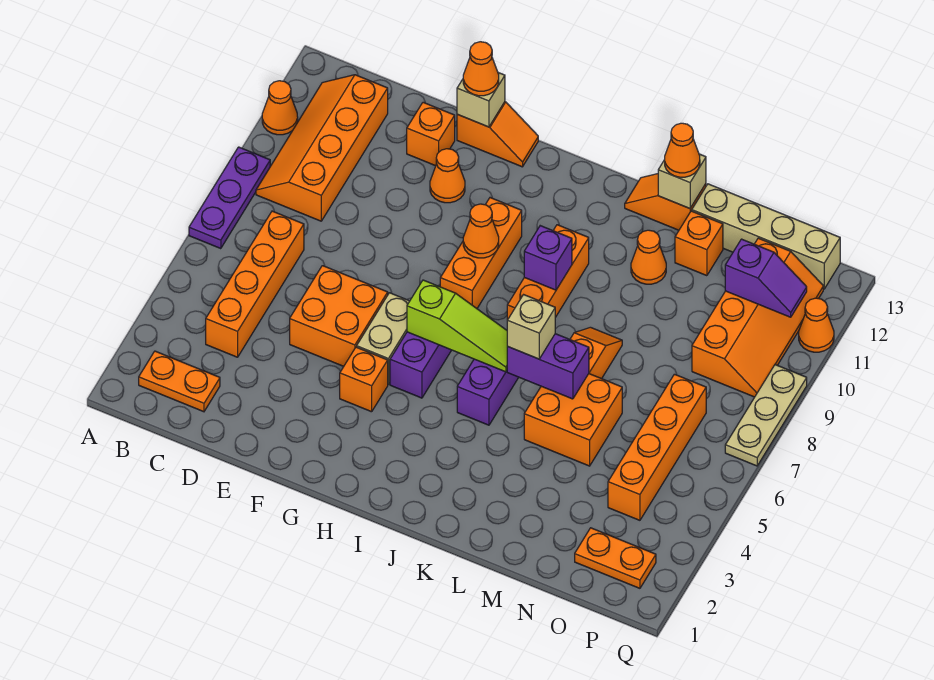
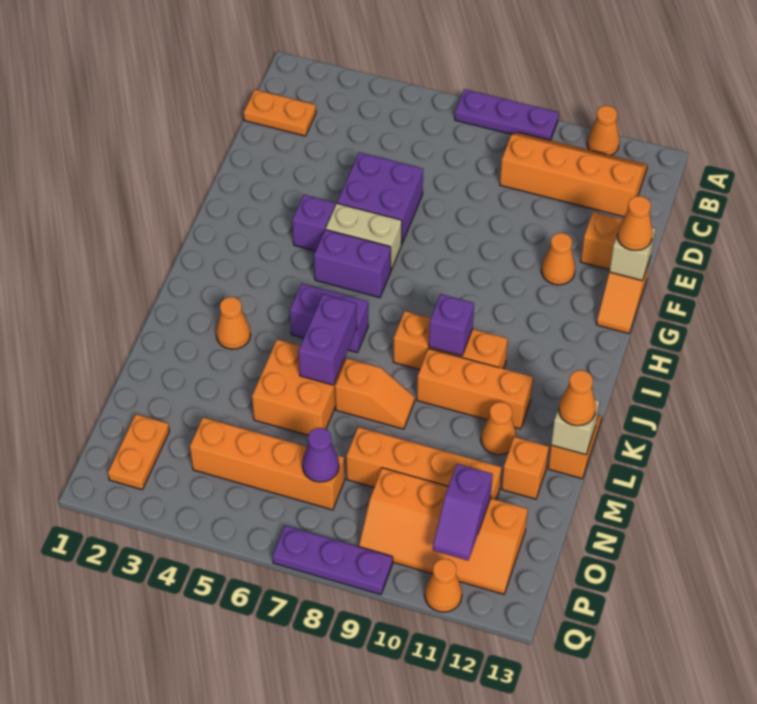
orange 1x2 plate [139,351,220,412] -> orange 1x2 plate turned to [244,90,316,136]
orange 1x4 brick [206,211,304,357] -> orange 1x4 brick moved to [346,427,501,500]
orange 2x2 brick [290,266,388,366] -> purple 2x2 brick [337,152,423,245]
orange 1x1 brick [340,347,388,412] -> purple 1x1 brick [292,195,335,251]
lime 1x3 slope [407,280,508,372] -> none
orange 1x3 brick [440,198,522,308] -> orange 1x3 brick moved to [417,349,533,429]
orange 1x1 cone [463,204,499,258] -> orange 1x1 cone moved to [216,297,251,349]
tan 1x1 brick [507,295,555,359] -> none
tan 1x4 brick [692,184,840,289] -> none
none -> purple 1x1 cone [302,428,339,482]
tan 1x3 plate [725,365,807,466] -> purple 1x3 plate [273,526,393,595]

